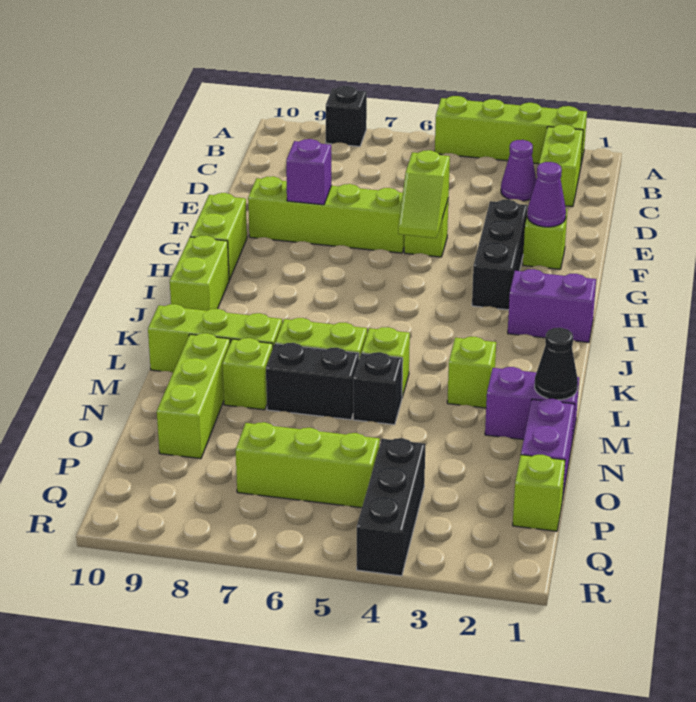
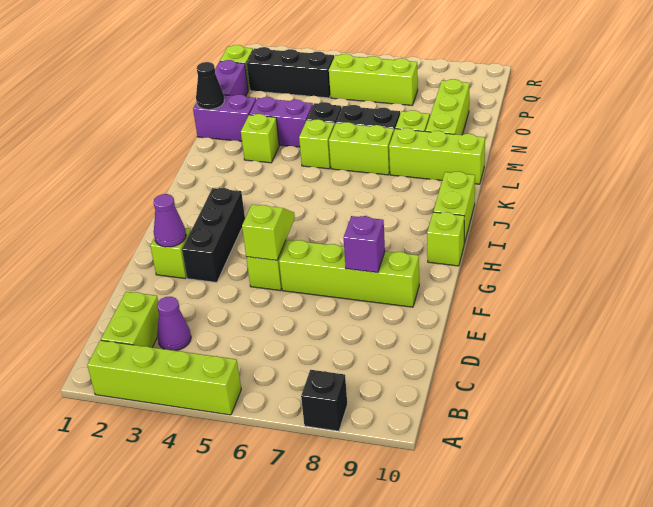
lime 1x2 brick [190,193,247,280] -> lime 1x1 brick [427,212,464,266]
purple 1x2 brick [508,269,596,342] -> purple 1x2 brick moved to [249,97,313,147]
black 1x3 brick [357,438,425,576] -> black 1x3 brick turned to [247,47,334,98]

